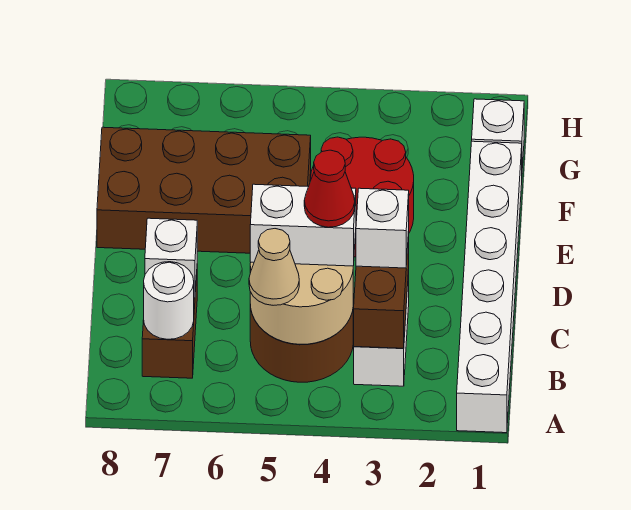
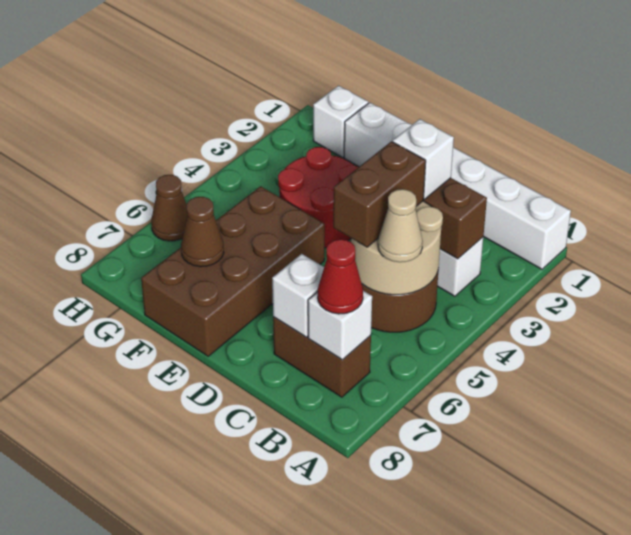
white 1x1 round brick [144,262,194,339] -> white 1x1 brick [308,291,372,360]
white 1x2 brick [250,184,356,266] -> brown 1x2 brick [333,141,426,247]
red 1x1 cone [304,150,355,227] -> red 1x1 cone moved to [318,239,363,314]
none -> brown 1x1 cone [181,197,224,267]
none -> brown 1x1 cone [151,175,187,241]

